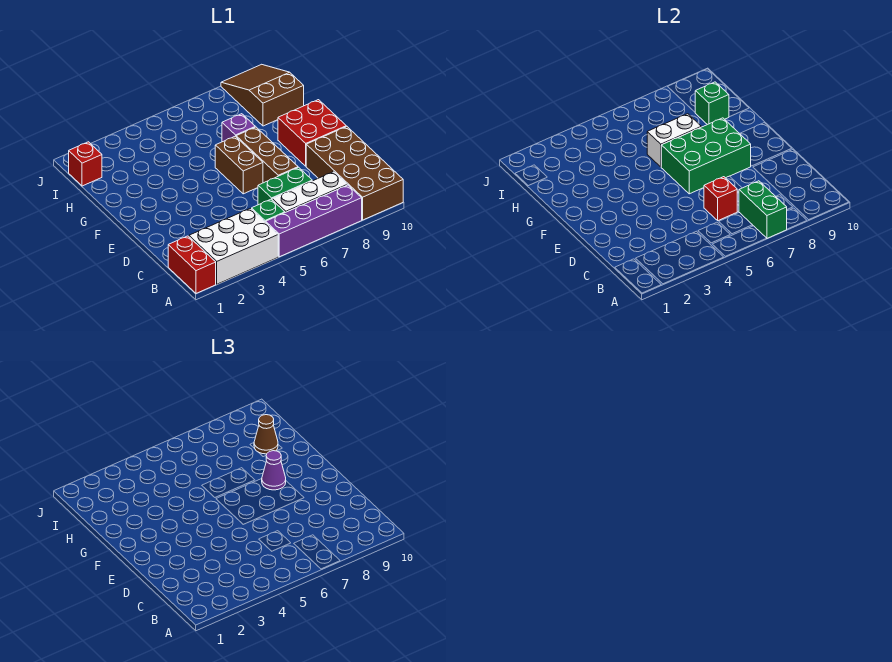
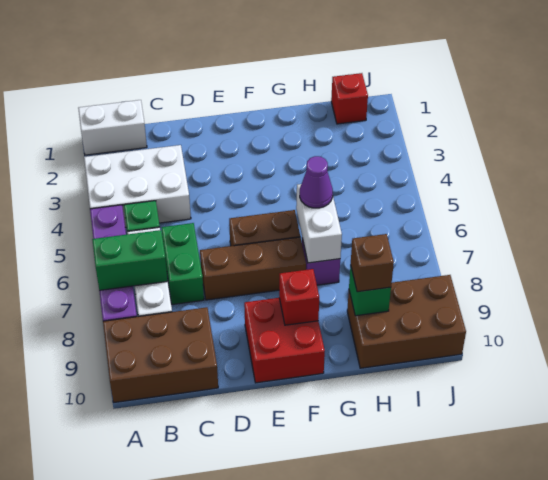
red 1x2 brick [168,236,216,293] -> white 1x2 brick [78,100,147,155]
white 2x3 brick [189,208,278,284] -> white 2x3 brick turned to [84,145,191,227]
brown 2x4 brick [306,126,403,220] -> brown 2x3 brick [103,307,218,402]
red 1x1 brick [704,177,737,221] -> red 1x1 brick moved to [279,269,319,325]
green 2x3 brick [661,118,751,194] -> none
purple 1x1 cone [262,451,286,490] -> purple 1x1 cone moved to [300,156,333,208]
brown 2x3 slope [221,64,304,126] -> brown 2x3 brick [347,275,466,368]
brown 1x1 cone [254,415,278,454] -> brown 1x1 brick [351,234,394,292]

